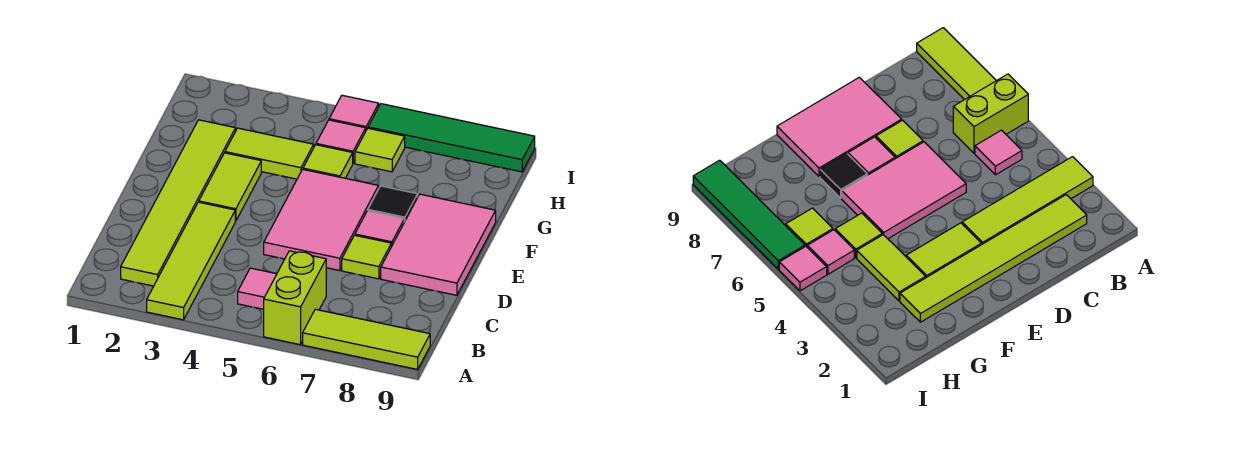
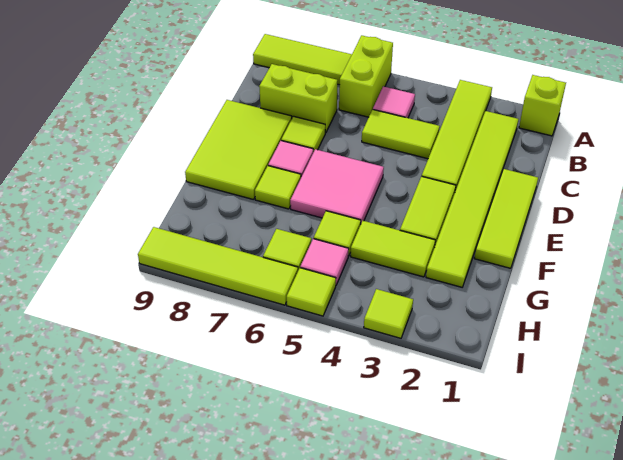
none -> lime 1x1 brick [519,75,566,136]
none -> lime 1x2 tile [362,110,440,159]
none -> lime 1x2 brick [259,64,338,133]
none -> lime 1x3 tile [474,169,538,268]
pink 2x3 tile [264,169,379,271] -> pink 2x2 tile [290,149,384,223]
pink 2x3 tile [381,194,496,295] -> lime 2x3 tile [185,100,292,200]
black 1x1 tile [368,186,418,222] -> lime 1x1 tile [255,166,301,209]
none -> lime 1x1 tile [364,289,413,338]
pink 1x1 tile [329,95,379,130] -> lime 1x1 tile [287,268,336,316]
green 1x4 tile [368,104,535,172] -> lime 1x4 tile [138,227,298,305]

